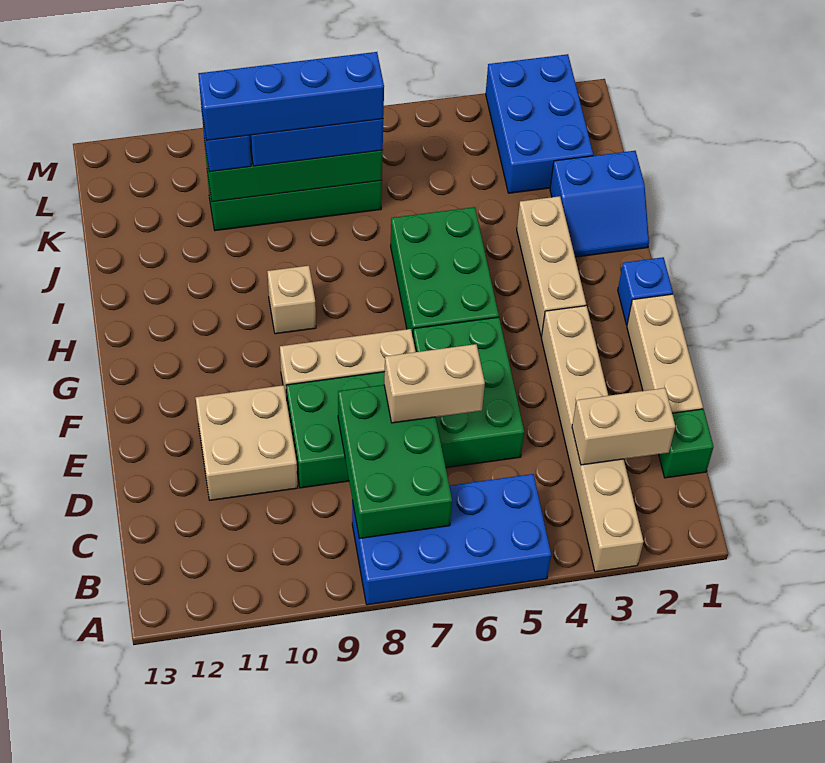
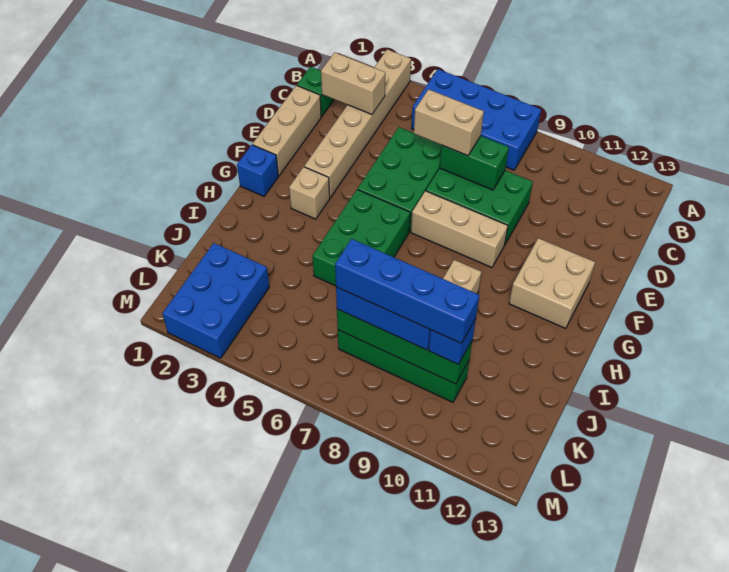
green 2x3 brick [338,385,452,539] -> green 1x2 brick [439,136,509,190]
tan 2x2 brick [195,385,298,500] -> tan 2x2 brick moved to [509,238,595,329]
tan 1x3 brick [517,196,586,336] -> tan 1x1 brick [289,167,330,219]
blue 2x2 slope [550,151,649,257] -> none

